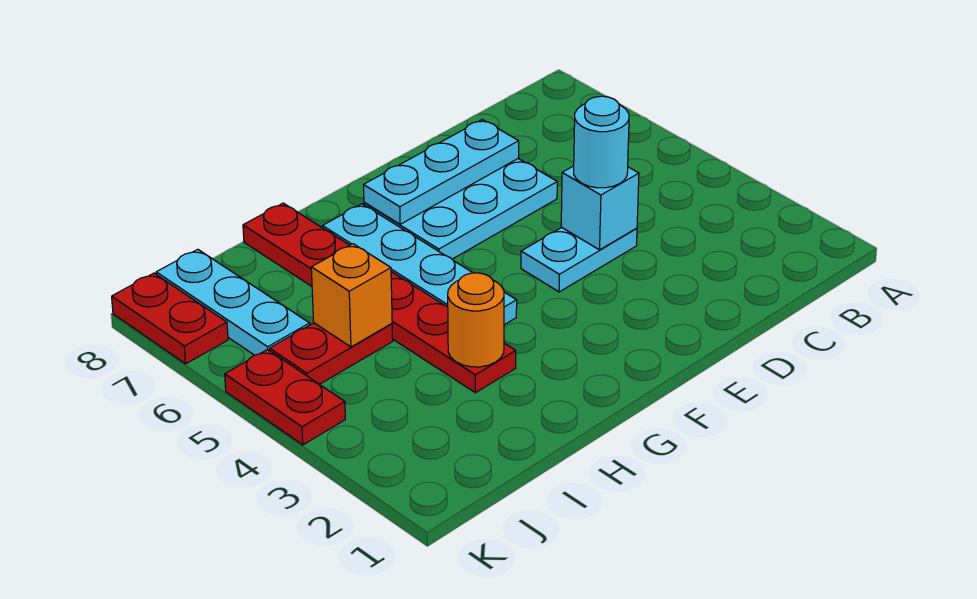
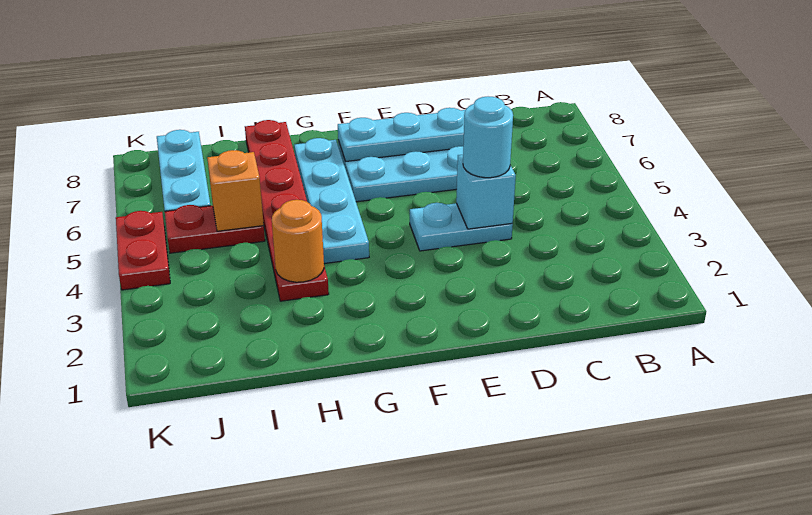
red 1x2 plate [112,273,228,364] -> none

